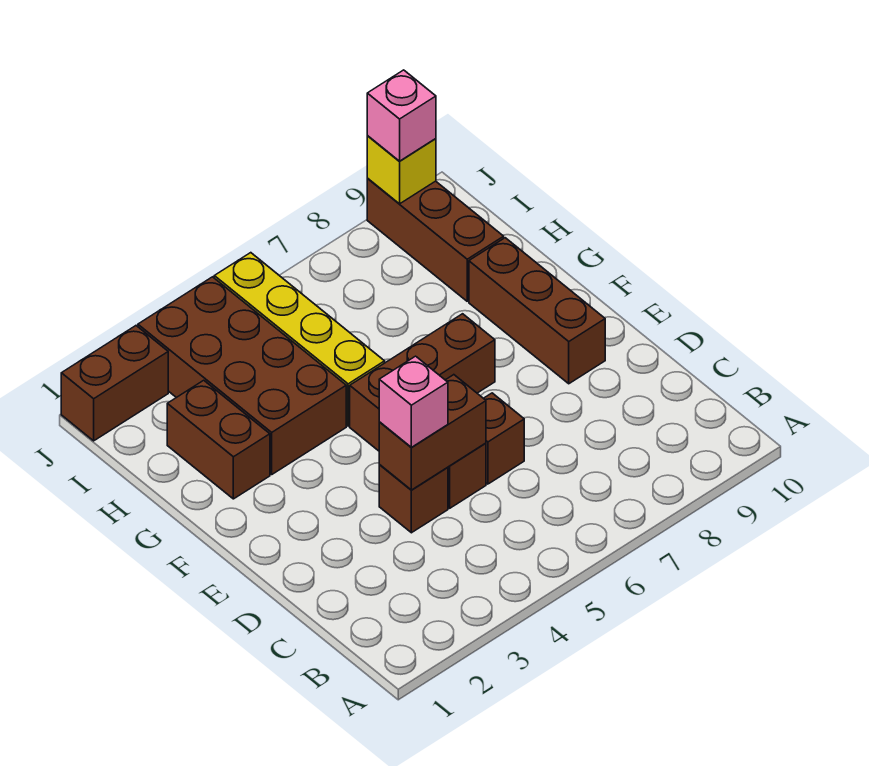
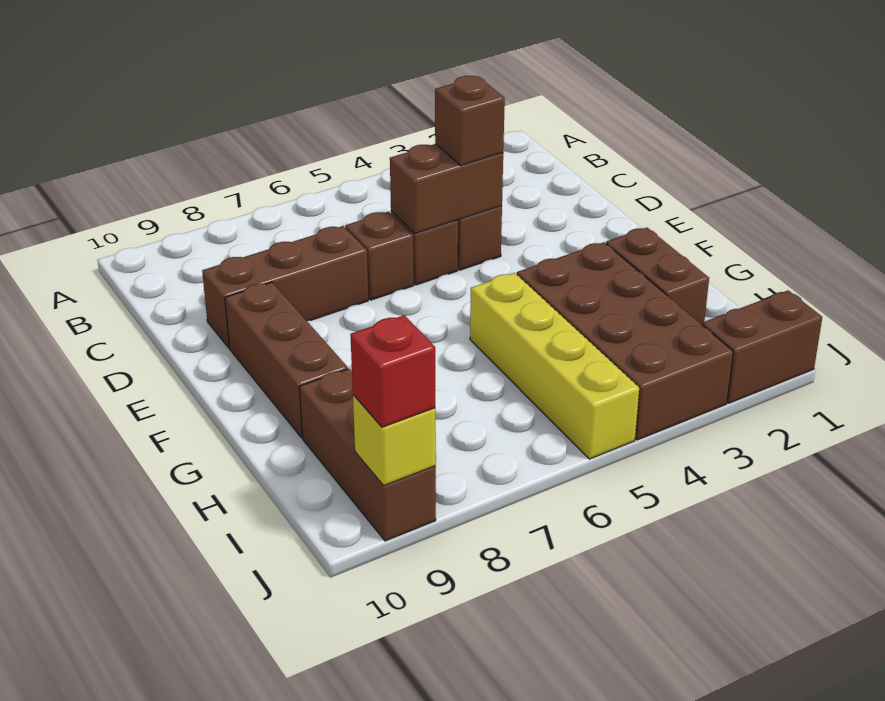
pink 1x1 brick [379,356,448,448] -> brown 1x1 brick [435,76,505,165]
brown 1x3 brick [350,314,495,451] -> brown 1x3 brick moved to [202,226,368,348]
pink 1x1 brick [367,70,436,161] -> red 1x1 brick [350,315,435,427]

